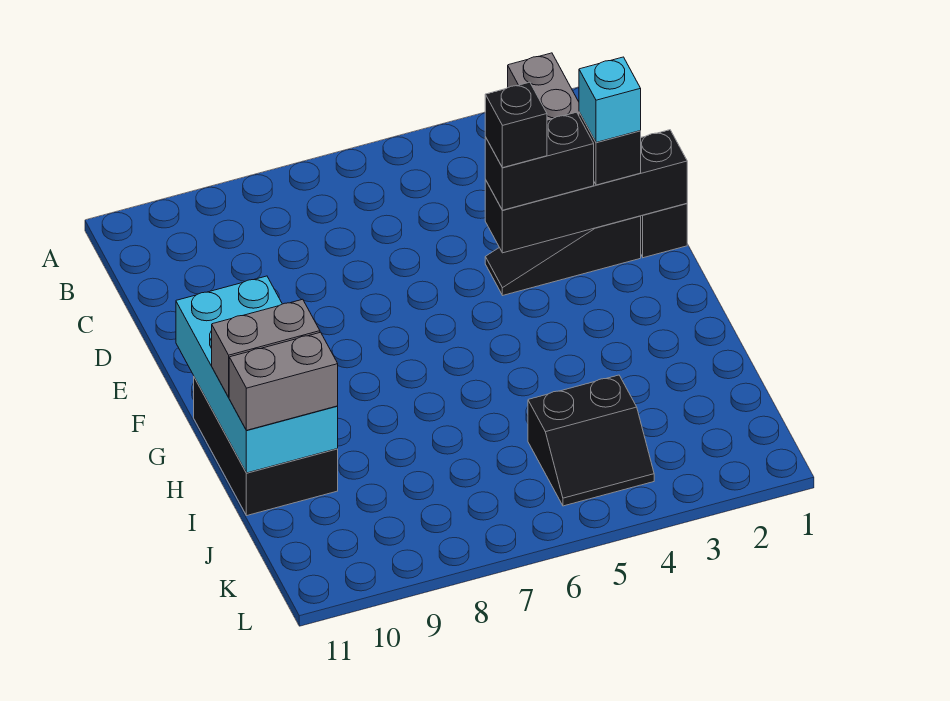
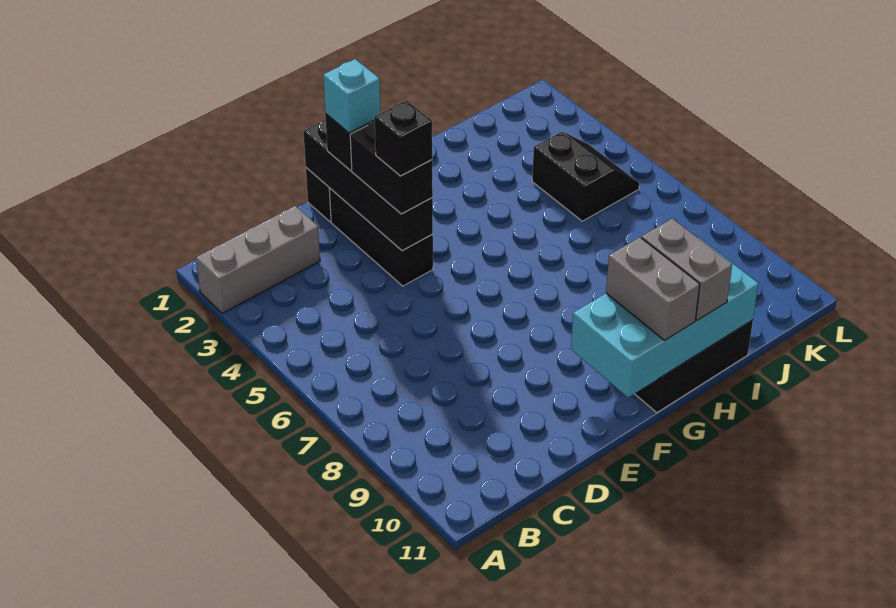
black 1x3 slope [485,216,641,295] -> black 1x3 brick [329,188,433,286]
grey 1x2 brick [229,332,338,430] -> grey 1x2 brick moved to [606,237,700,340]

